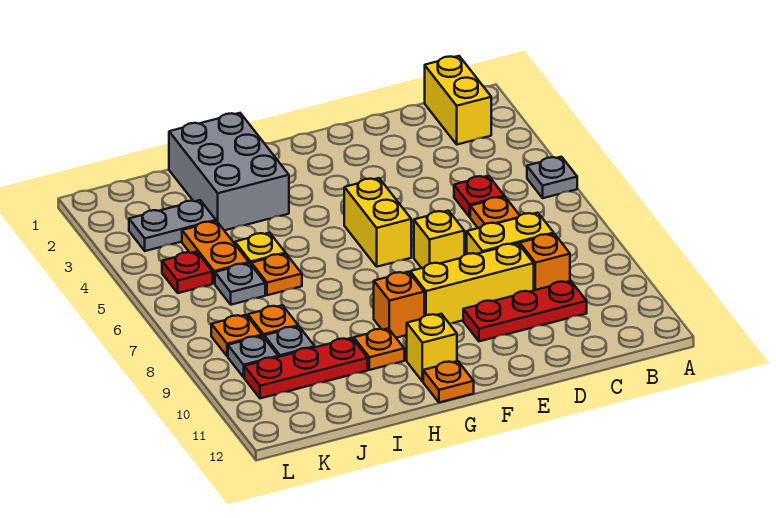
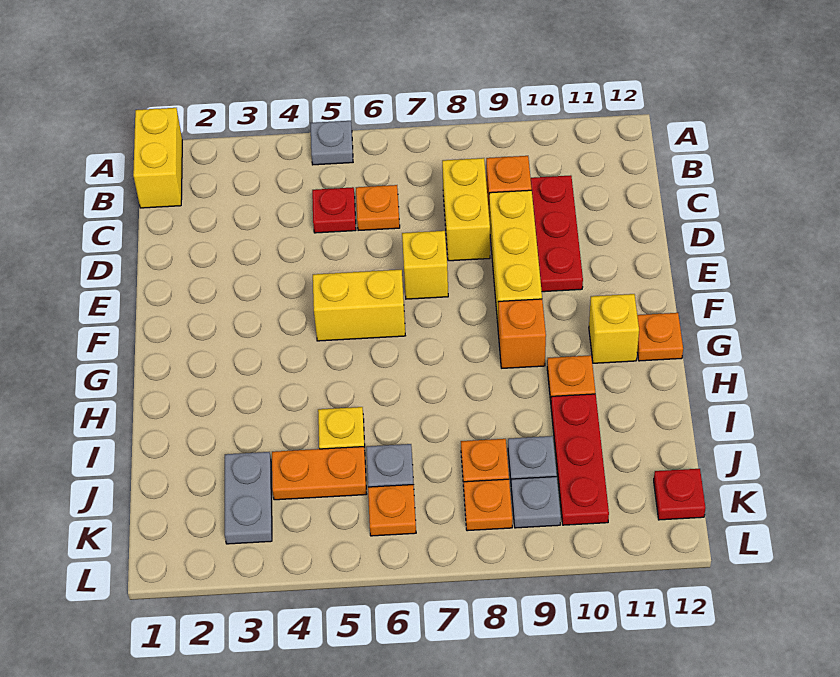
yellow 1x2 brick [425,56,491,144] -> yellow 1x2 brick turned to [133,108,182,208]
grey 2x3 brick [169,113,289,230] -> none
orange 1x1 plate [251,254,302,295] -> orange 1x1 plate moved to [368,485,416,536]
red 1x1 plate [162,252,212,293] -> red 1x1 plate moved to [654,469,706,520]

